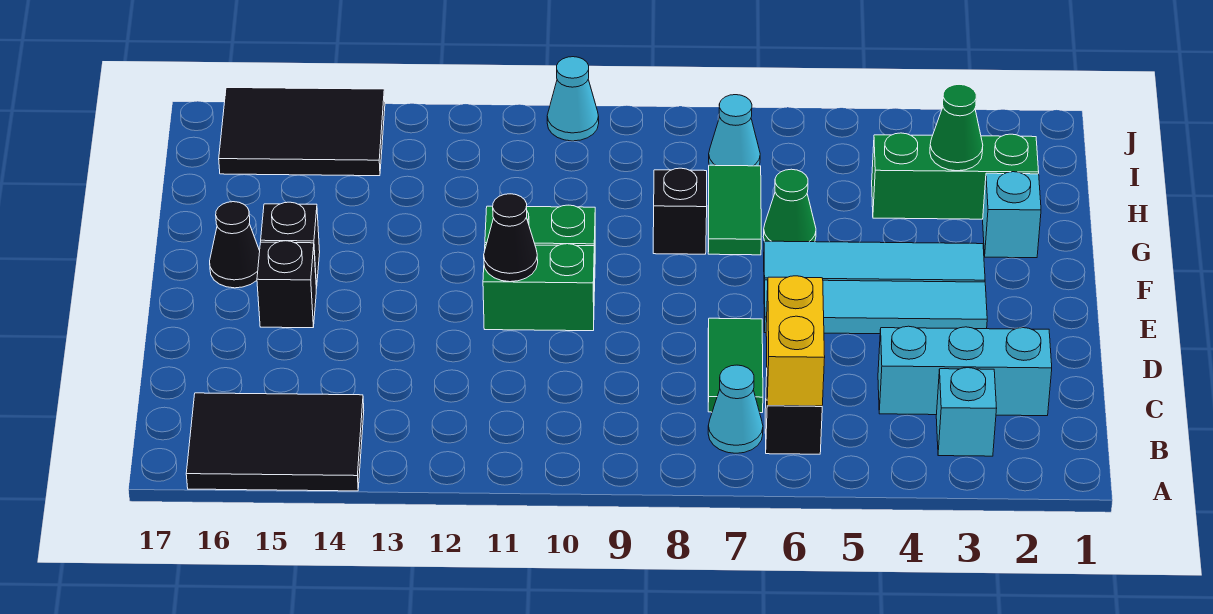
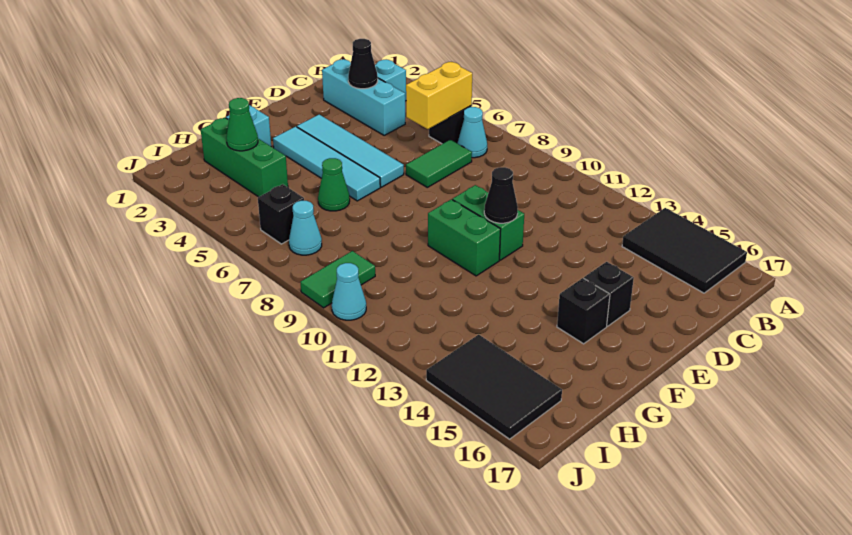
black 1x1 cone [210,202,260,288] -> black 1x1 cone moved to [348,39,378,89]
green 1x2 tile [708,165,761,255] -> green 1x2 tile moved to [300,251,375,308]
black 1x1 brick [653,168,707,254] -> black 1x1 brick moved to [258,184,304,244]

